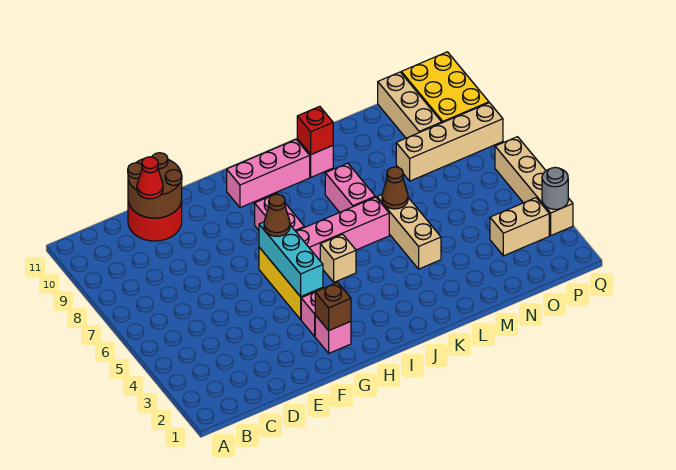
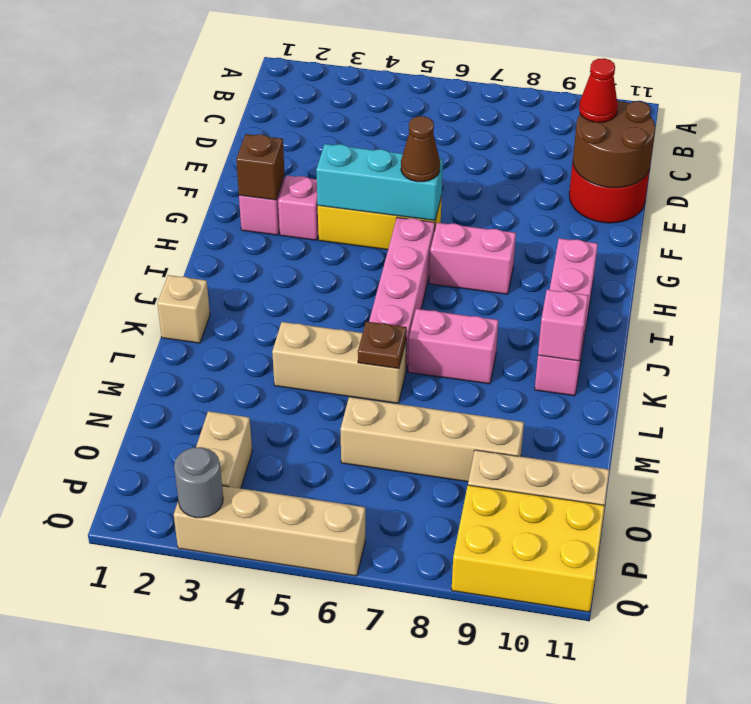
tan 1x1 brick [320,234,356,282] -> tan 1x1 brick moved to [157,275,210,343]
red 1x1 brick [297,106,333,154] -> pink 1x1 brick [538,290,588,361]
brown 1x1 cone [382,167,408,209] -> brown 1x1 plate [358,322,407,369]
tan 1x4 brick [396,103,503,181] -> tan 1x4 brick turned to [340,397,524,482]

